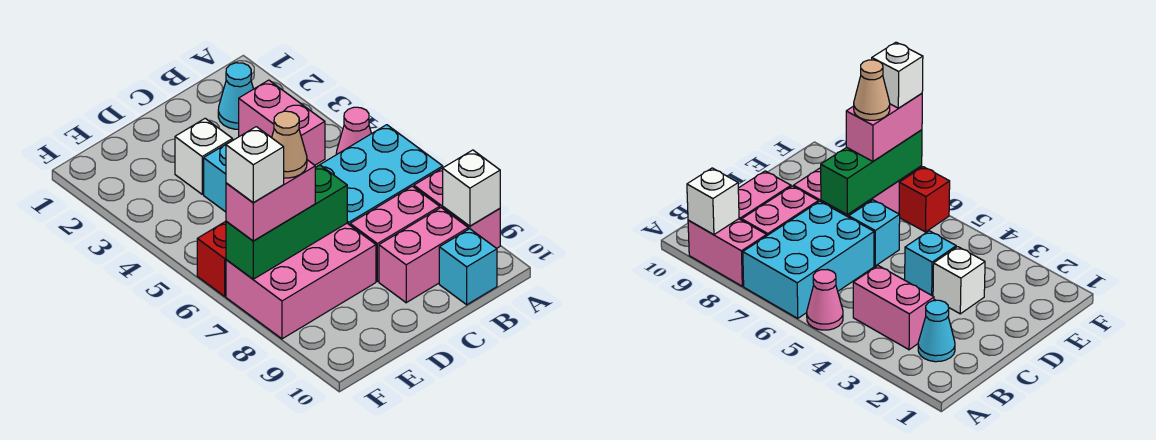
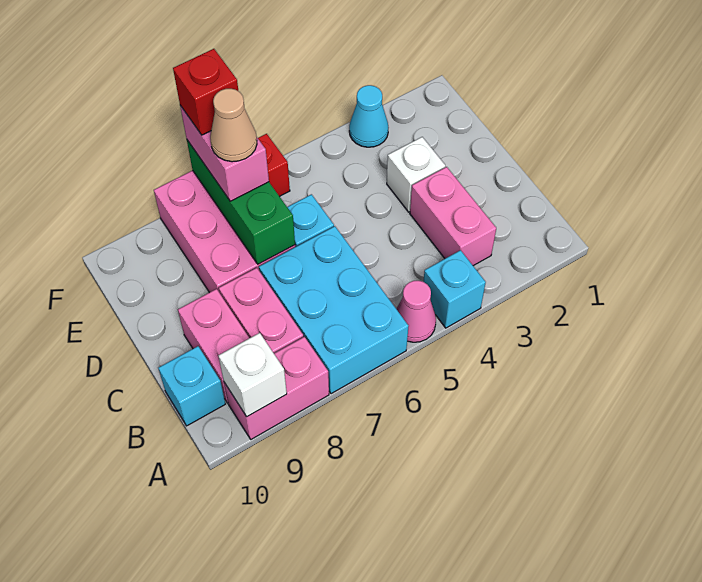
cyan 1x1 cone [218,63,253,129] -> cyan 1x1 cone moved to [349,85,389,147]
pink 1x2 brick [239,80,325,165] -> pink 1x2 brick turned to [410,167,496,266]
cyan 1x1 brick [204,140,233,212] -> cyan 1x1 brick moved to [423,250,486,328]
white 1x1 brick [226,127,284,203] -> red 1x1 brick [173,49,238,135]

